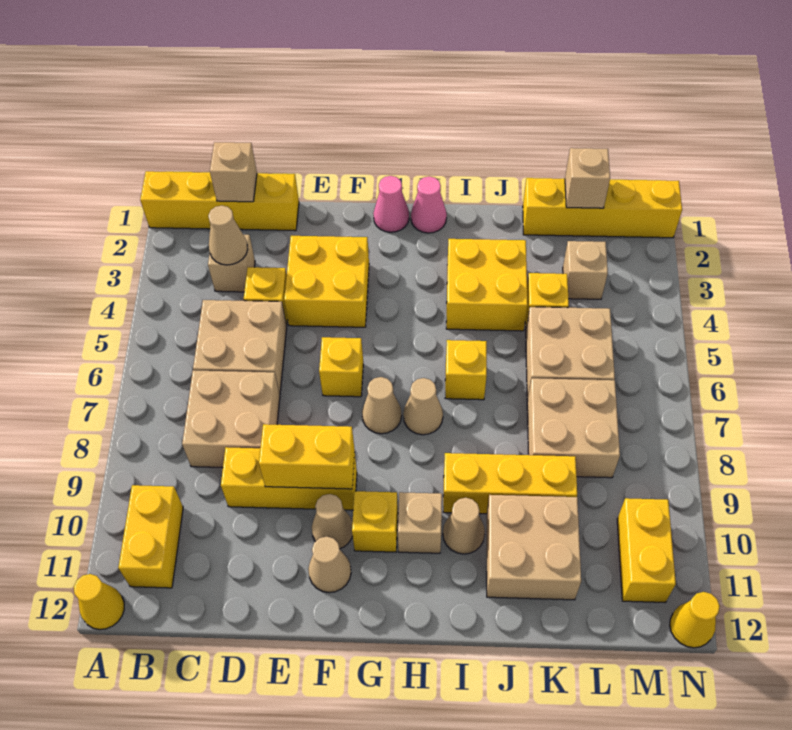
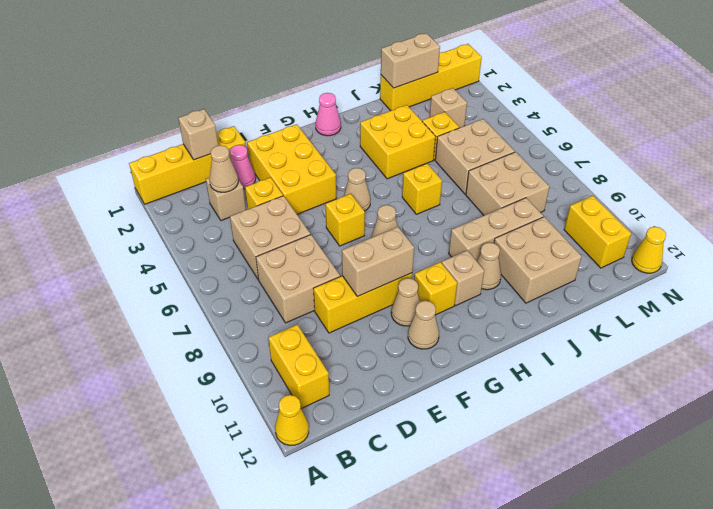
yellow 2x2 brick [284,236,369,327] -> yellow 2x3 brick [247,124,336,214]
yellow 1x2 brick [259,424,355,489] -> tan 1x2 brick [342,227,414,297]
pink 1x1 cone [373,176,409,232] -> pink 1x1 cone moved to [230,145,256,189]
tan 1x1 cone [403,378,443,435] -> tan 1x1 cone moved to [344,168,370,211]
yellow 1x3 brick [443,453,577,514] -> tan 1x3 brick [449,198,543,261]
tan 1x1 brick [565,148,610,208] -> tan 1x2 brick [381,33,440,88]

